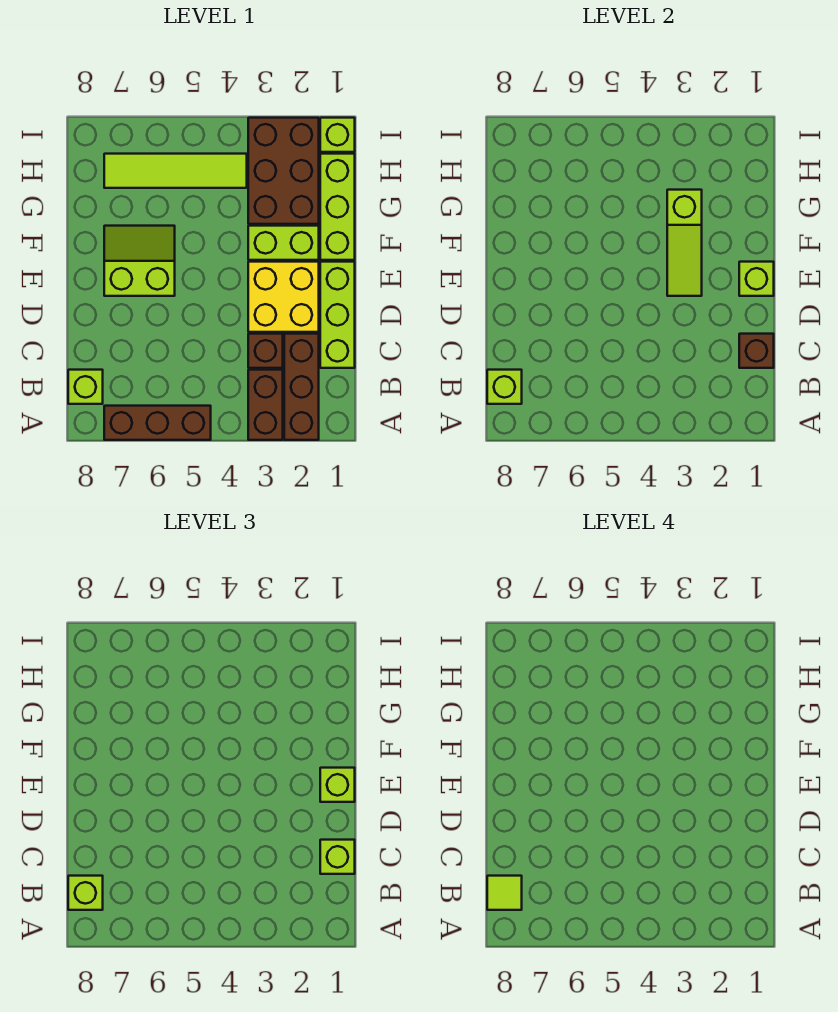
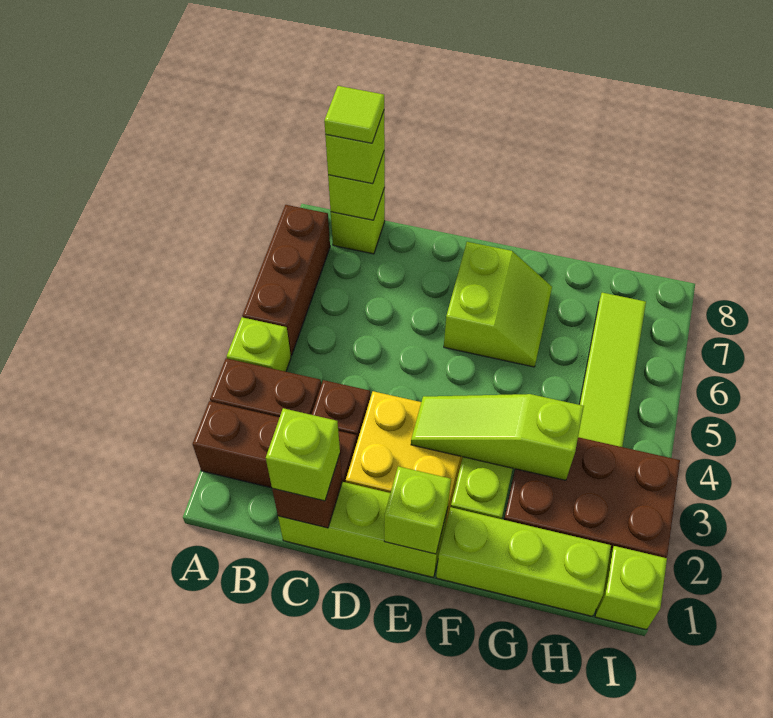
lime 1x1 brick [320,768,355,802] -> lime 1x1 brick moved to [227,317,291,372]

